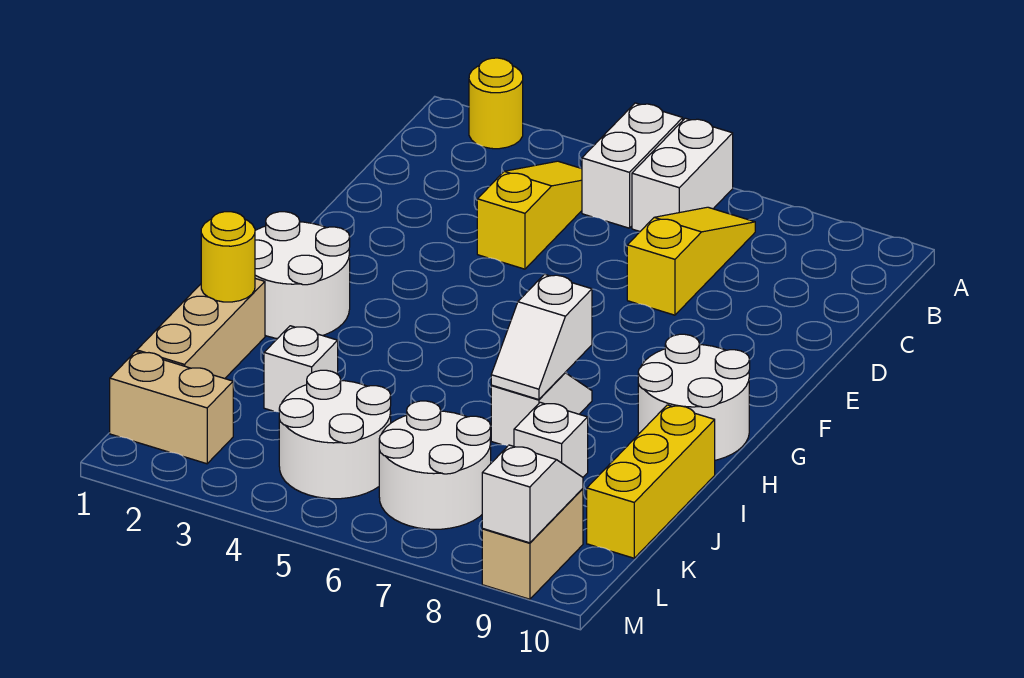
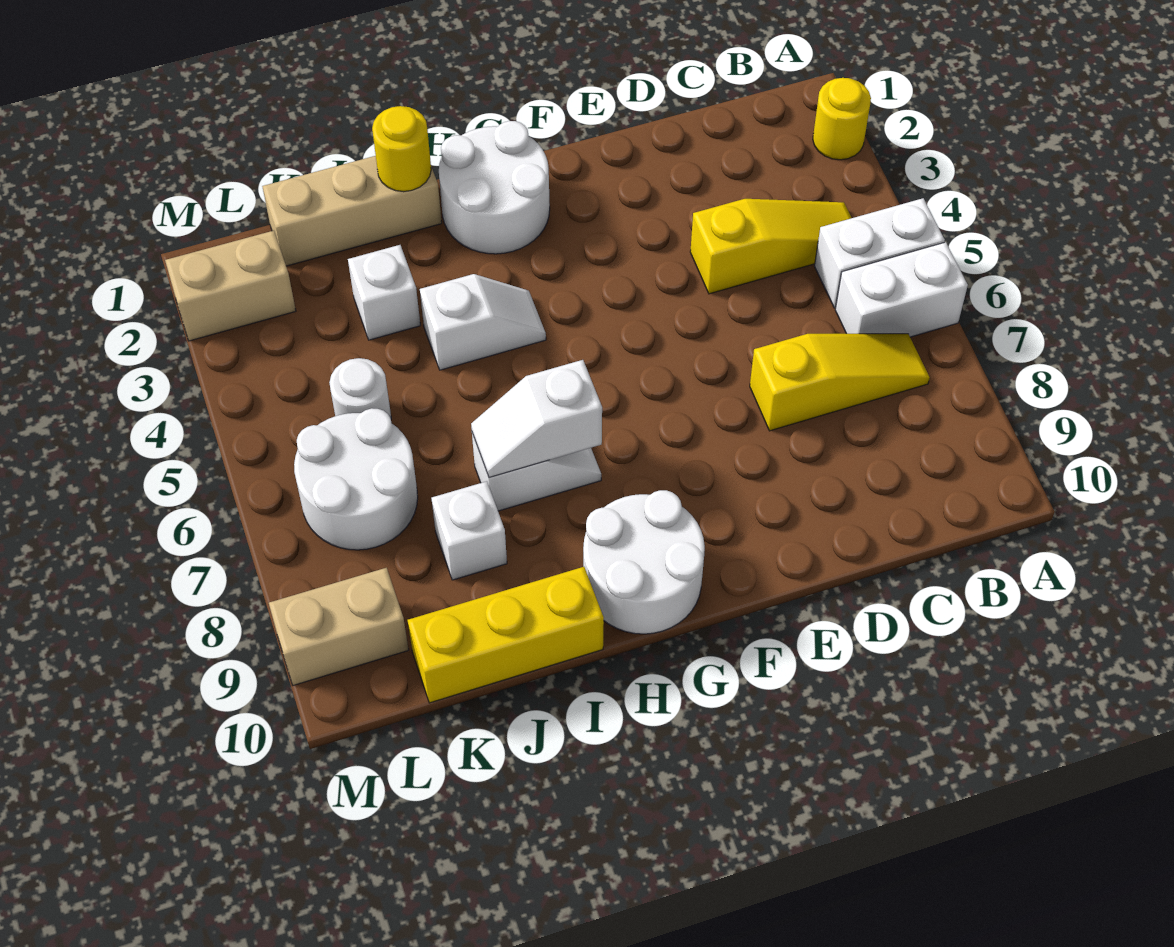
white 2x2 round brick [279,370,391,499] -> white 1x1 round brick [329,358,391,418]
tan 1x2 brick [110,351,233,464] -> tan 1x2 brick turned to [165,231,296,341]
white 1x2 slope [482,445,583,543] -> white 1x2 slope moved to [420,274,546,370]

